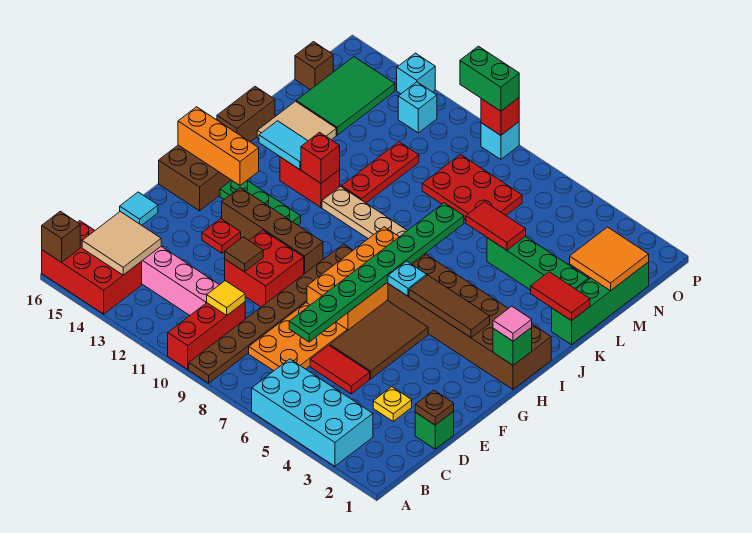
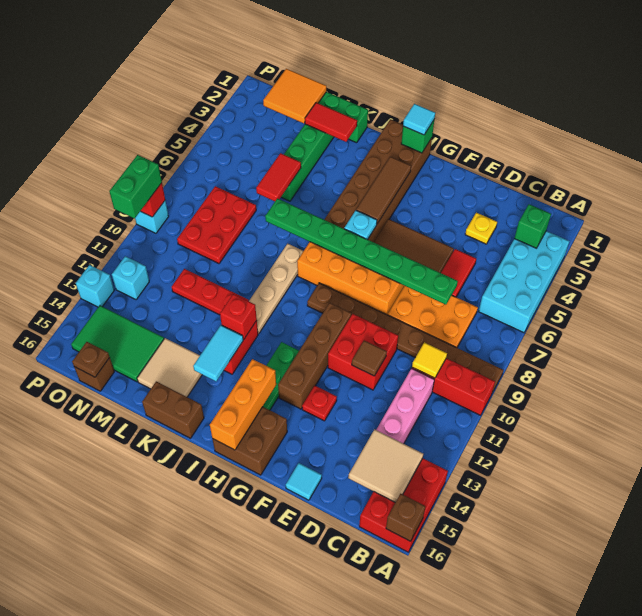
green 1x1 brick [415,411,454,449] -> green 1x1 brick moved to [514,204,551,248]
brown 1x1 plate [415,390,454,425] -> brown 1x1 plate moved to [72,342,110,377]
pink 1x1 tile [493,306,532,341] -> cyan 1x1 tile [403,104,435,135]
red 1x2 tile [531,272,590,321] -> red 1x2 tile turned to [305,103,357,142]

